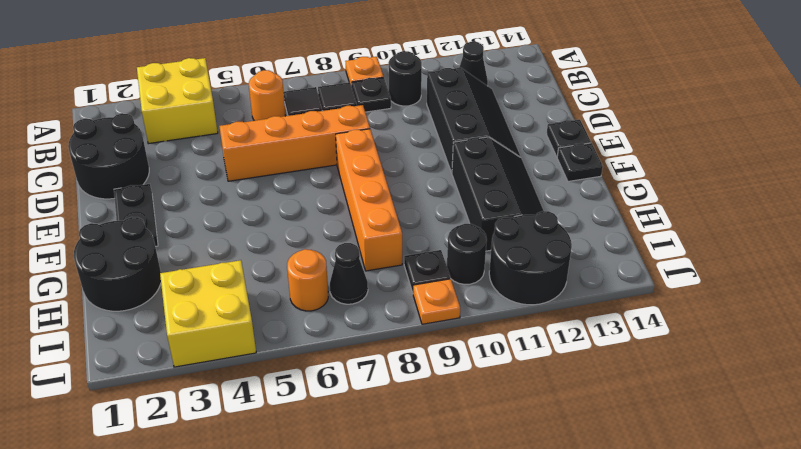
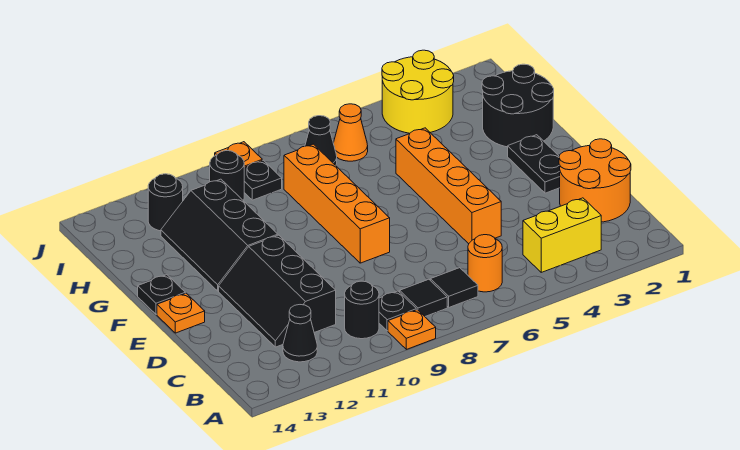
yellow 2x2 brick [137,58,218,144] -> yellow 1x2 brick [523,198,601,272]
black 2x2 round brick [68,113,149,199] -> orange 2x2 round brick [559,139,631,222]
orange 1x4 brick [219,105,370,181] -> orange 1x4 brick turned to [396,128,501,244]
black 1x1 plate [546,119,591,156] -> orange 1x1 plate [157,293,205,333]
yellow 2x2 brick [160,260,256,367] -> yellow 2x2 round brick [382,50,454,133]
orange 1x1 round brick [287,249,328,311] -> orange 1x1 cone [333,104,368,161]
black 2x2 round brick [489,211,572,305] -> black 1x1 round brick [148,174,183,231]

